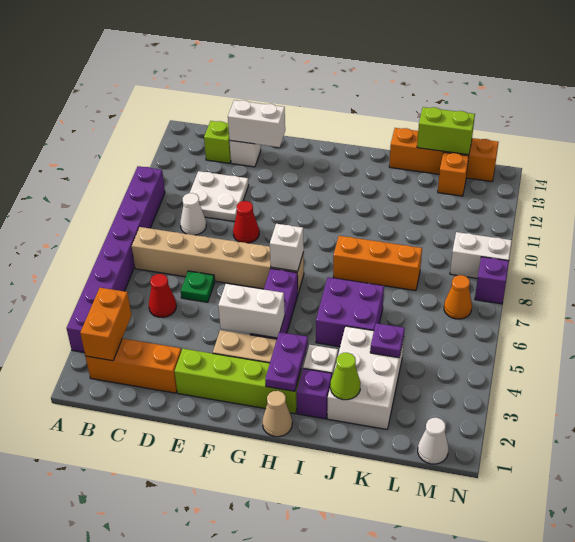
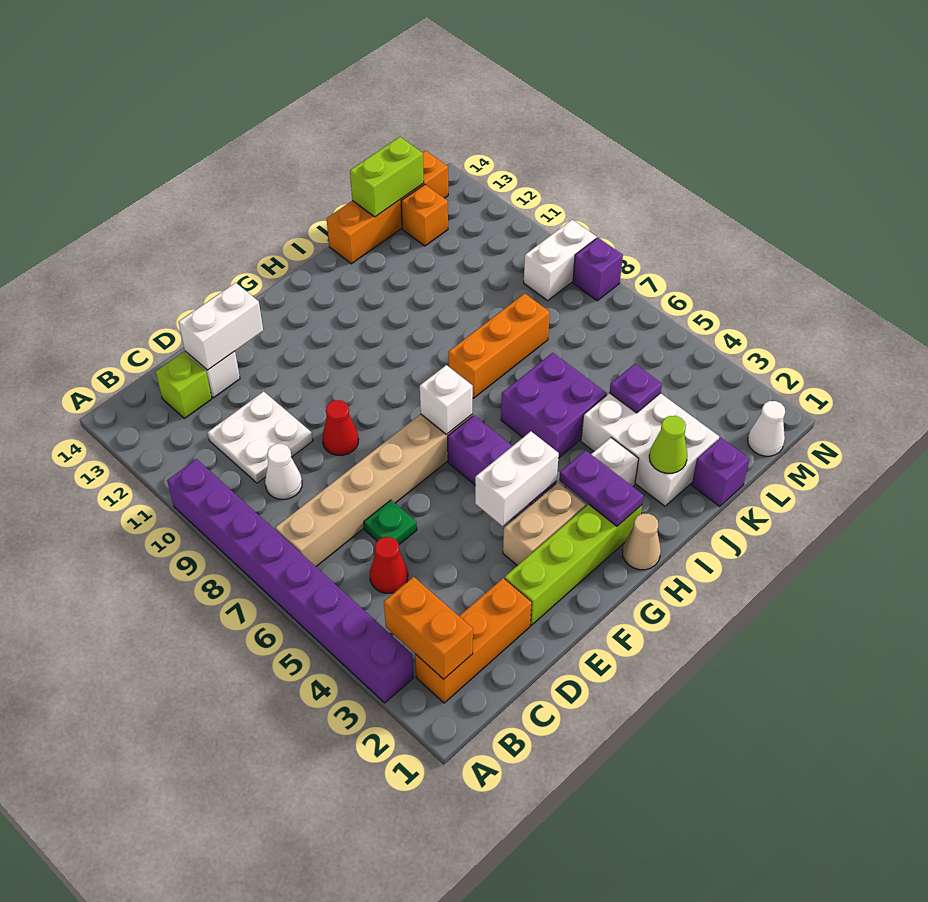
purple 1x1 brick [296,369,332,419] -> purple 1x1 brick moved to [692,438,750,507]
orange 1x1 cone [444,275,472,319] -> none

